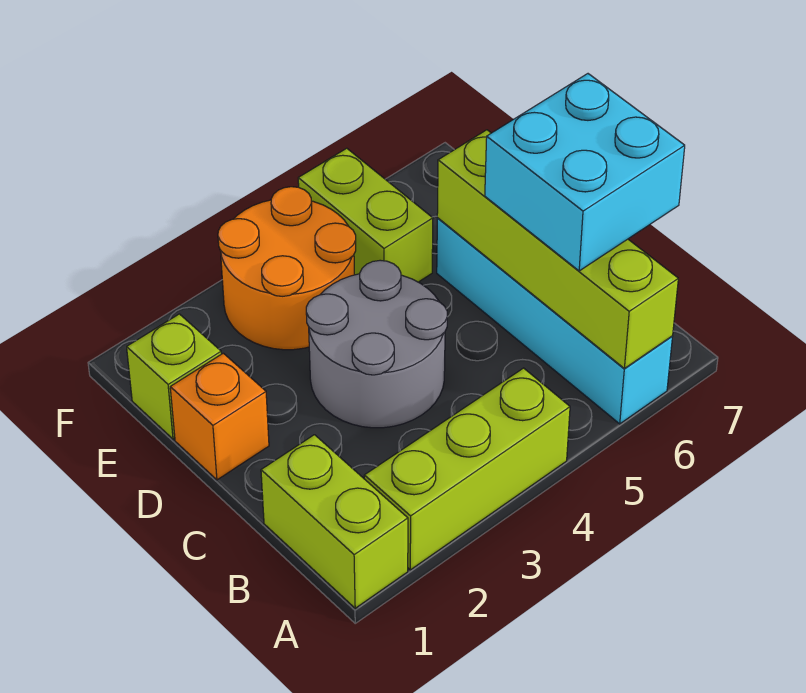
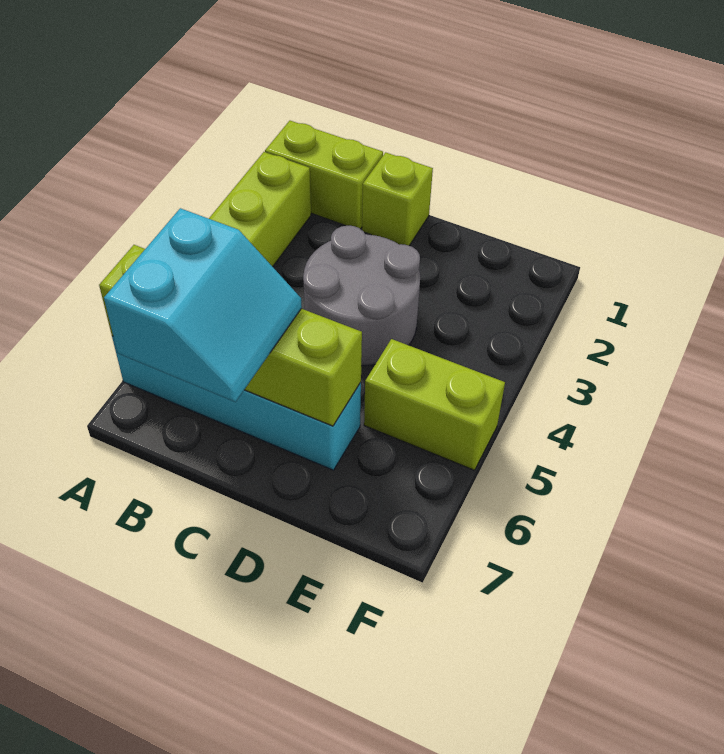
cyan 2x2 brick [485,74,685,271] -> cyan 2x2 slope [104,208,302,402]
orange 1x1 brick [170,353,269,480] -> none
lime 1x1 brick [127,314,221,439] -> lime 1x1 brick moved to [362,153,433,246]
orange 2x2 round brick [218,187,356,350] -> none

